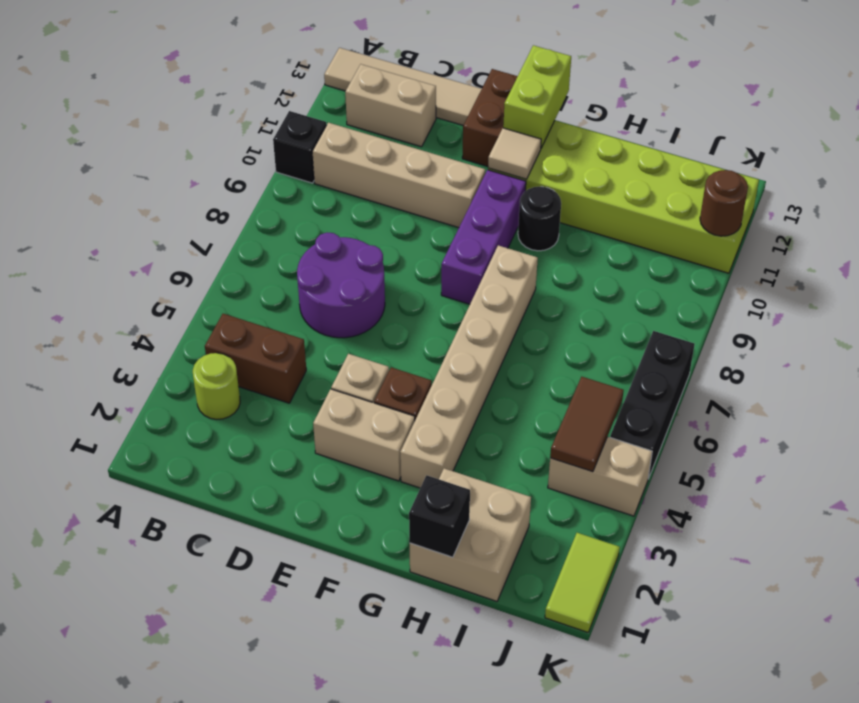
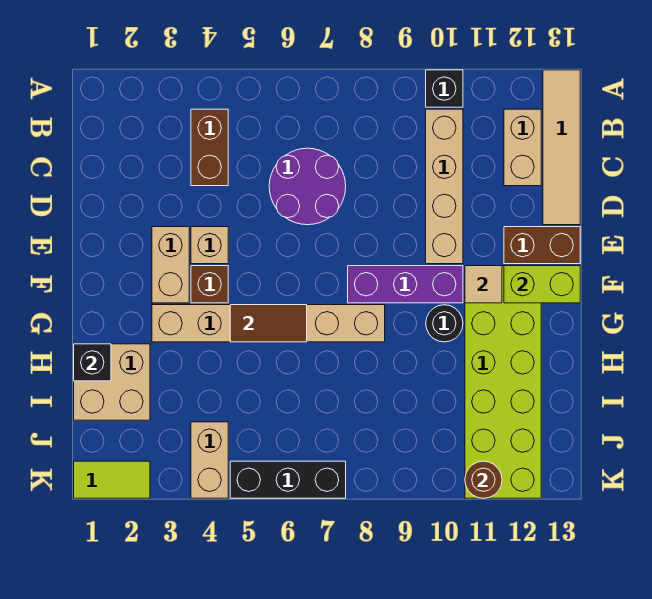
lime 1x1 round brick [193,353,240,419] -> none
brown 1x2 tile [550,377,624,472] -> brown 1x2 tile moved to [230,305,307,342]

